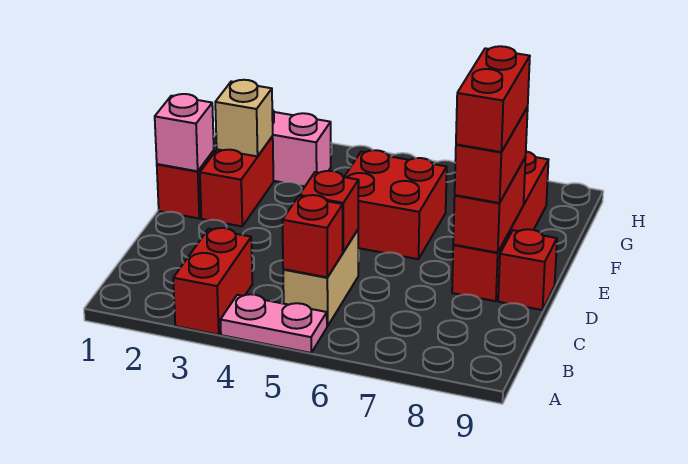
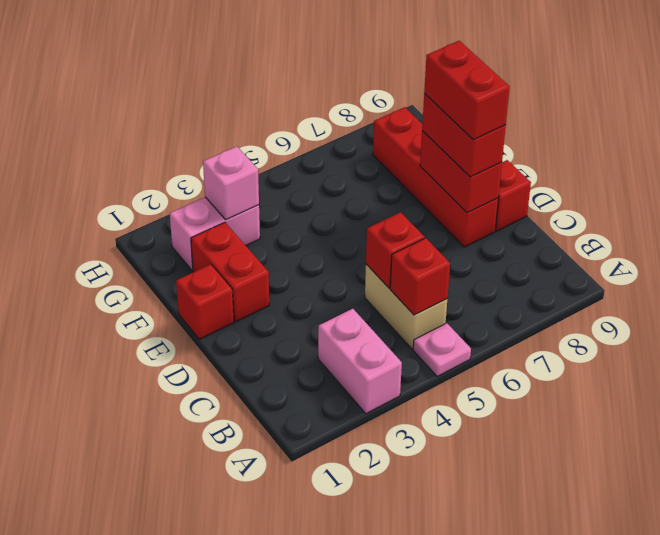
red 1x2 brick [173,228,252,335] -> pink 1x2 brick [318,309,402,414]
pink 1x2 plate [220,294,327,353] -> pink 1x1 plate [413,323,471,377]
pink 1x1 brick [155,94,214,171] -> pink 1x1 brick moved to [203,146,259,220]
red 2x2 brick [345,150,447,259] -> none
tan 1x1 brick [215,80,273,156] -> none

